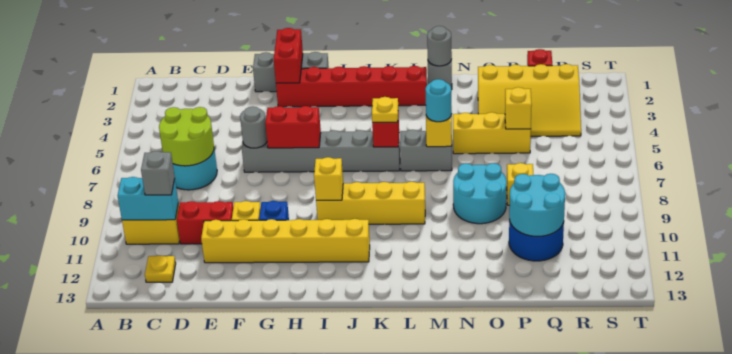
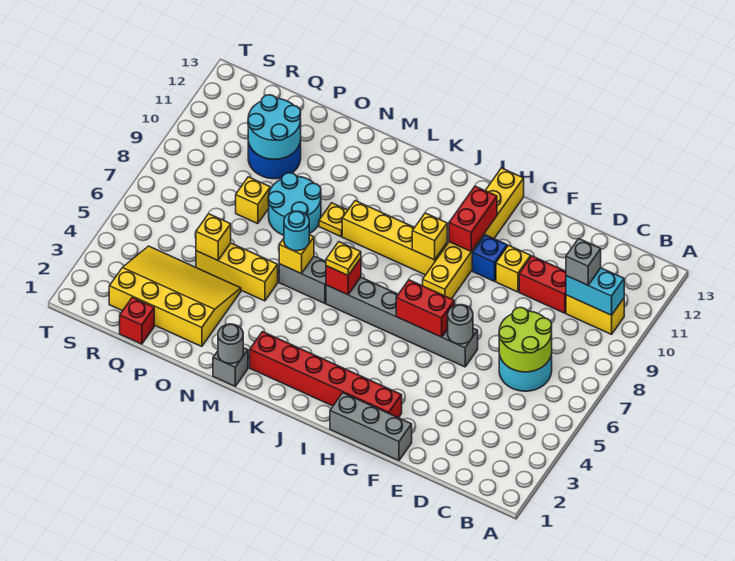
yellow 1x1 plate [145,255,176,282] -> yellow 1x1 plate moved to [319,203,348,237]
yellow 1x6 brick [201,219,370,263] -> yellow 1x6 brick turned to [423,168,524,299]
red 1x2 brick [274,28,303,83] -> red 1x2 brick moved to [449,186,497,251]

